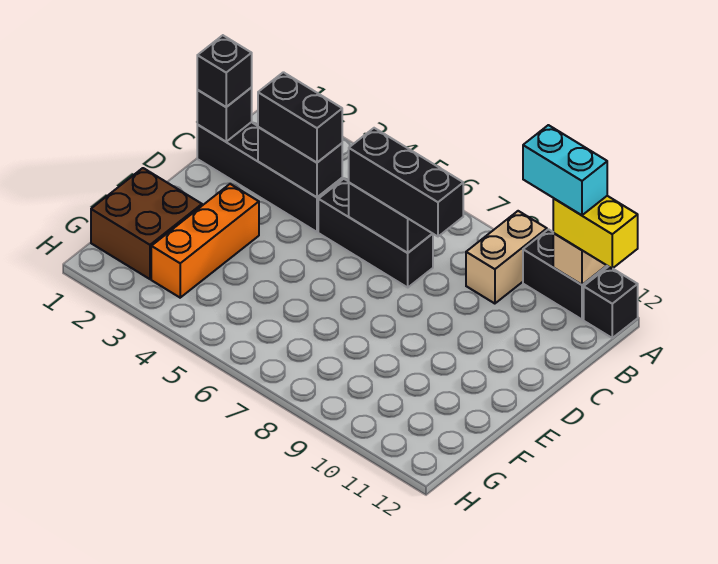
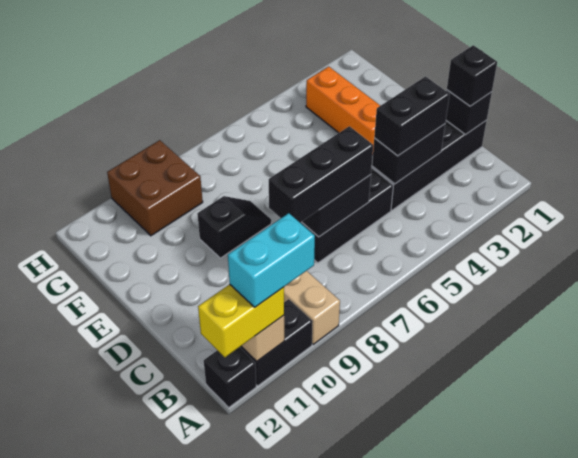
none -> black 1x2 slope [197,196,271,258]
brown 2x2 brick [91,168,202,279] -> brown 2x2 brick moved to [107,140,203,236]

